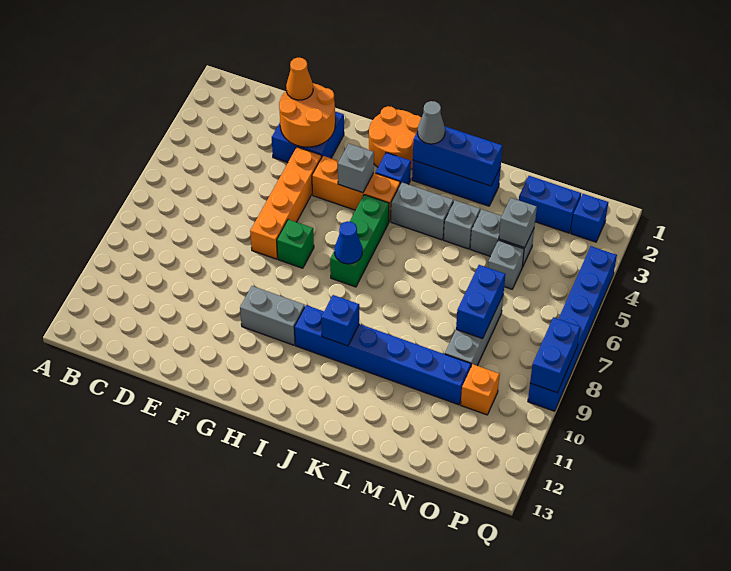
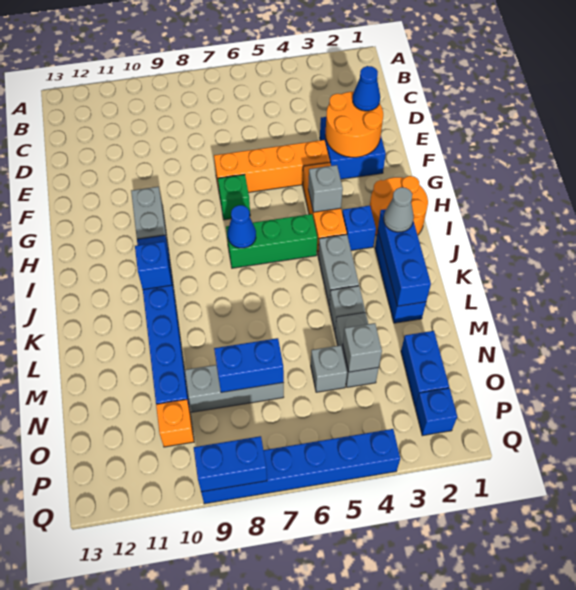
orange 1x1 cone [286,58,313,100] -> blue 1x1 cone [353,66,380,111]

